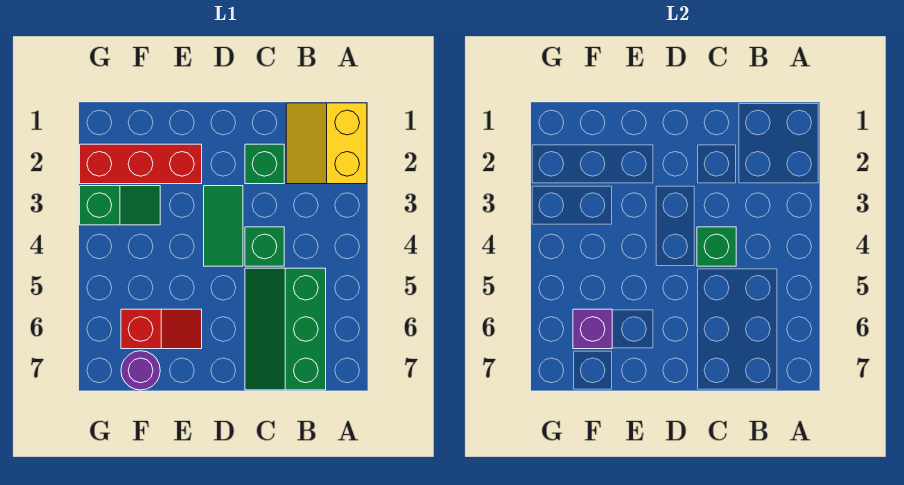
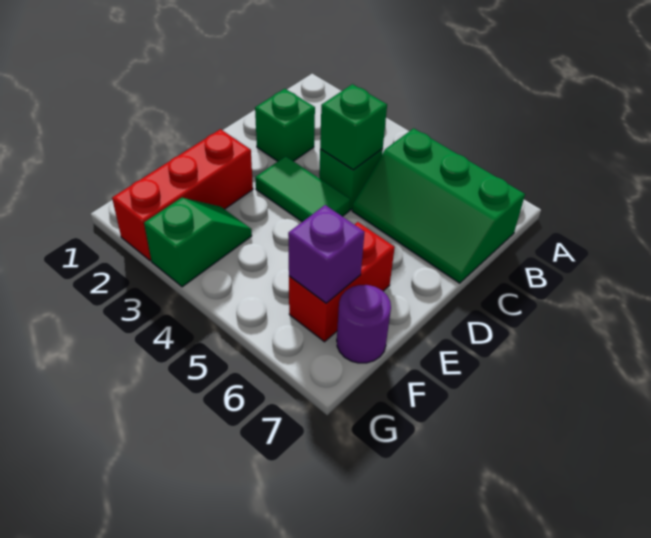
yellow 2x2 slope [286,103,367,184] -> none
red 1x2 slope [121,309,202,349] -> red 1x2 brick [289,222,395,342]

